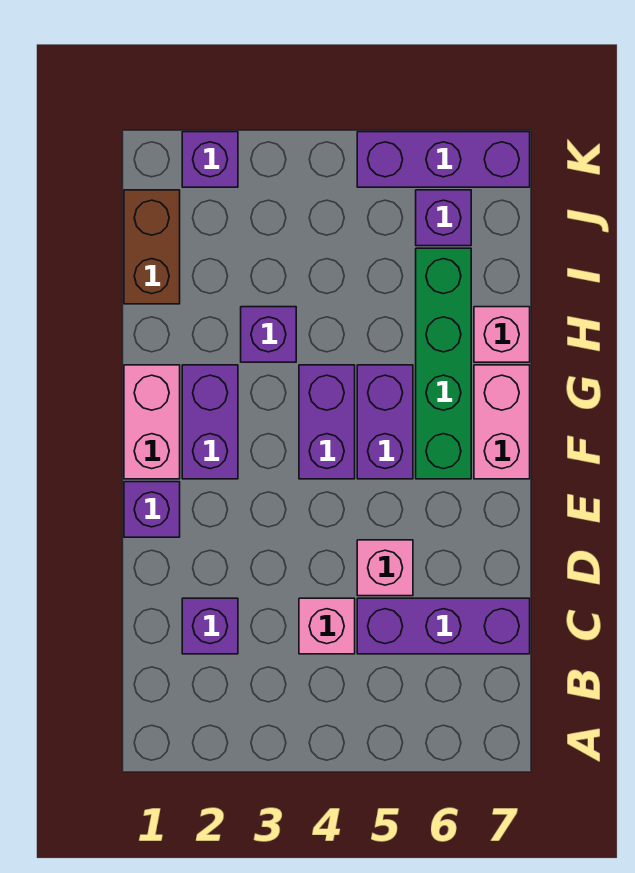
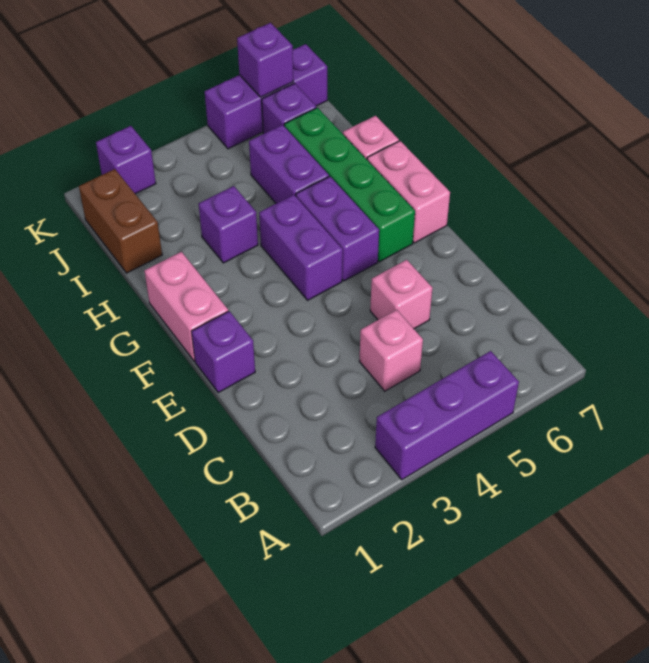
purple 1x1 brick [182,598,238,654] -> purple 1x1 brick moved to [237,23,293,97]
purple 1x3 brick [357,598,530,654] -> purple 1x3 brick moved to [375,351,519,480]
purple 1x2 brick [182,365,238,479] -> purple 1x2 brick moved to [249,125,329,203]

